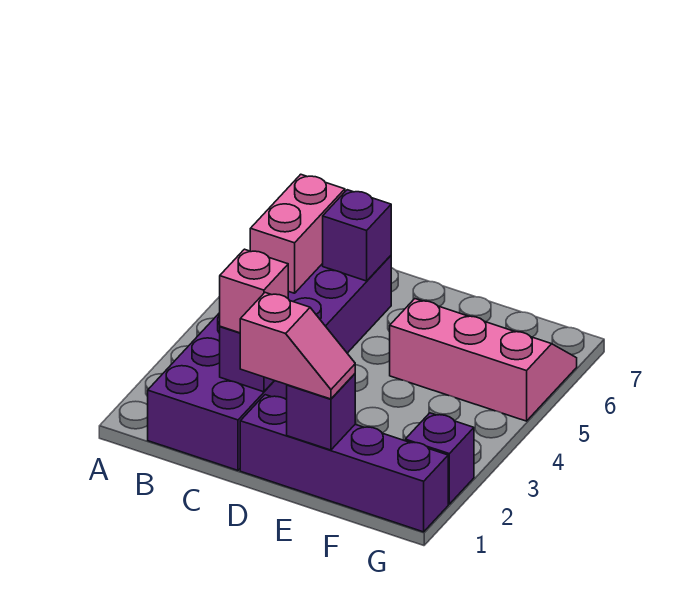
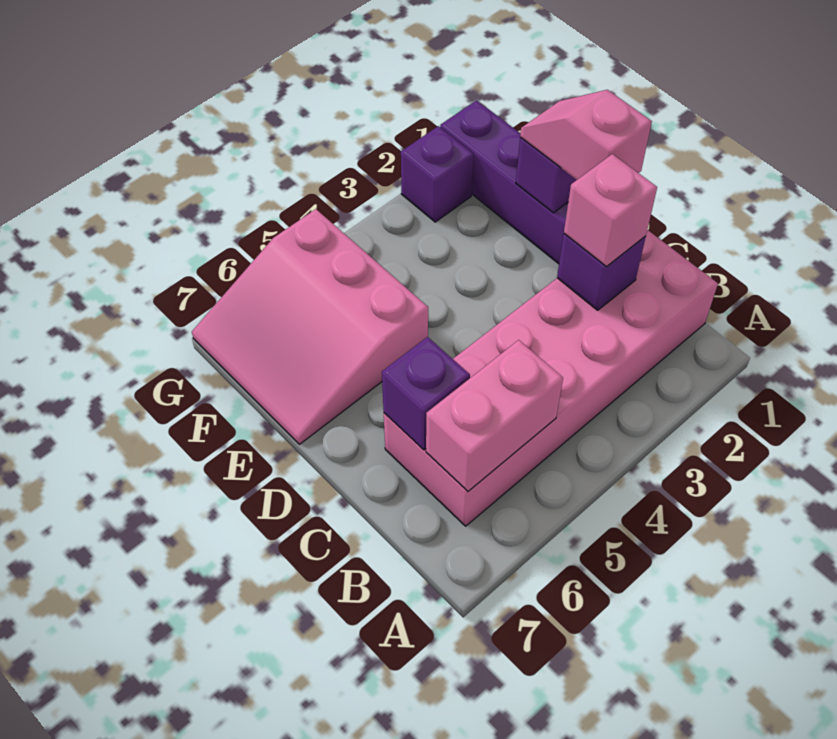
purple 2x6 brick [148,256,391,470] -> pink 2x6 brick [384,230,718,526]
pink 2x3 slope [390,299,577,421] -> pink 3x3 slope [192,209,428,444]

